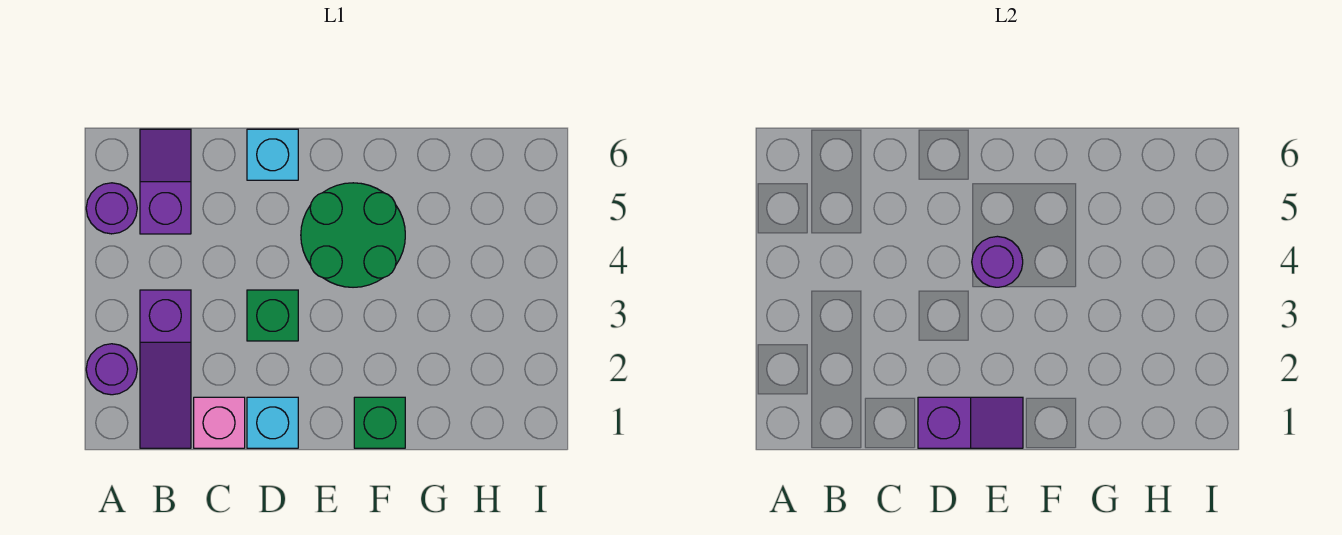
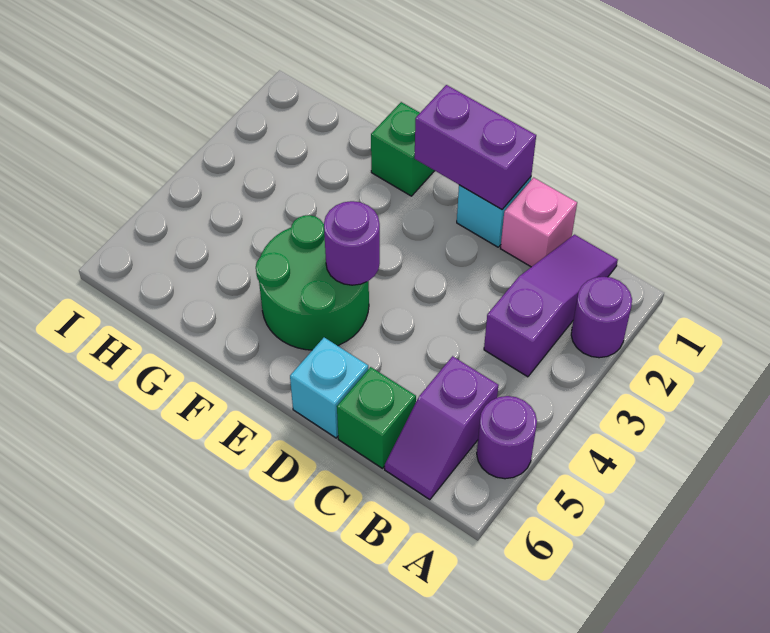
purple 1x2 slope [918,397,1023,448] -> purple 1x2 brick [415,85,536,209]
green 1x1 brick [247,290,298,341] -> green 1x1 brick moved to [337,367,416,468]

